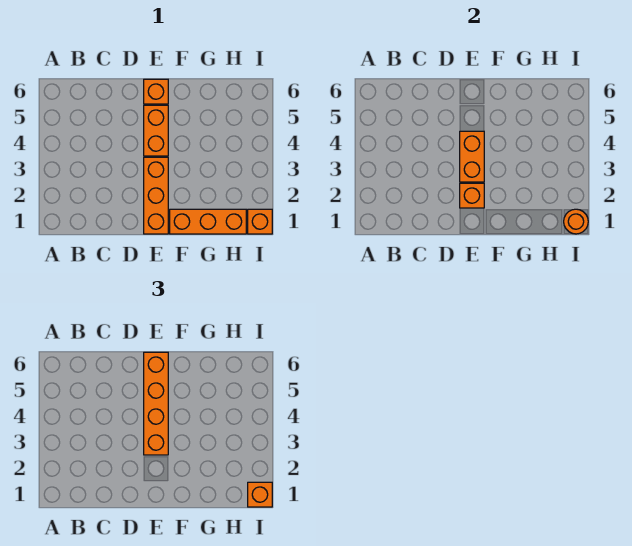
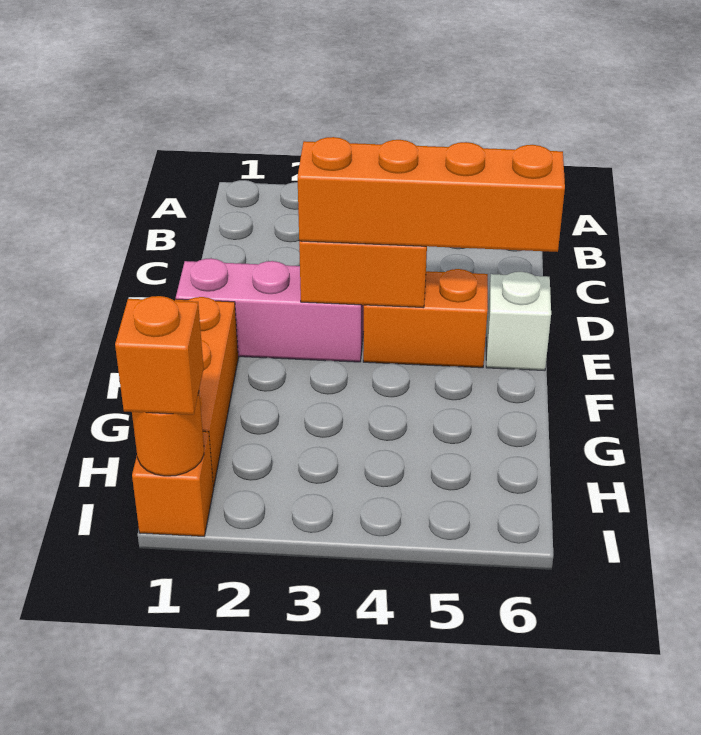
orange 1x3 brick [144,157,168,234] -> pink 1x3 brick [176,258,364,362]
orange 1x1 brick [460,183,484,208] -> none
orange 1x1 brick [144,79,168,104] -> white 1x1 brick [486,272,551,371]

